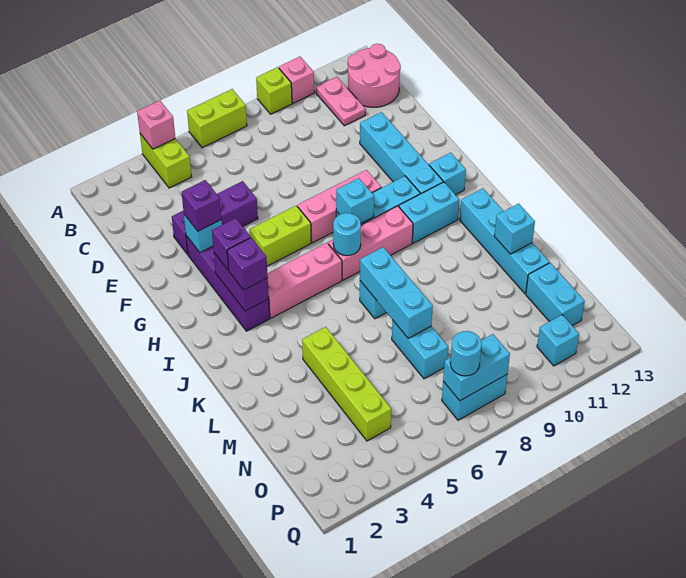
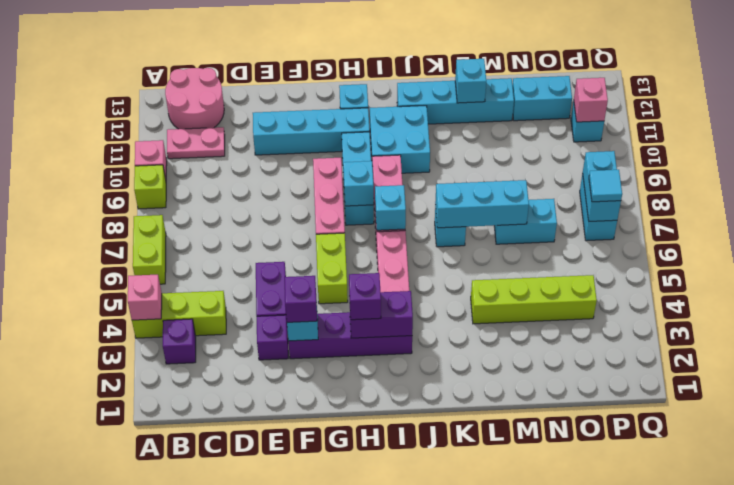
lime 1x2 brick [140,134,192,188] -> lime 1x3 brick [132,291,226,338]
purple 1x1 brick [227,238,268,290] -> purple 1x1 brick moved to [163,319,196,364]
cyan 1x1 round brick [333,213,361,256] -> cyan 1x1 brick [375,185,406,230]
cyan 1x2 brick [399,182,459,243] -> cyan 2x2 brick [370,106,430,173]
cyan 1x1 round brick [450,331,482,376] -> cyan 1x1 tile [589,170,622,202]
none -> pink 1x1 brick [574,78,608,122]

